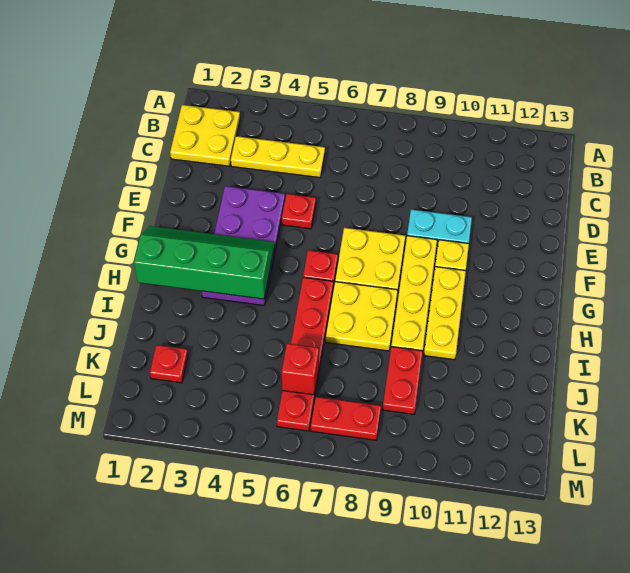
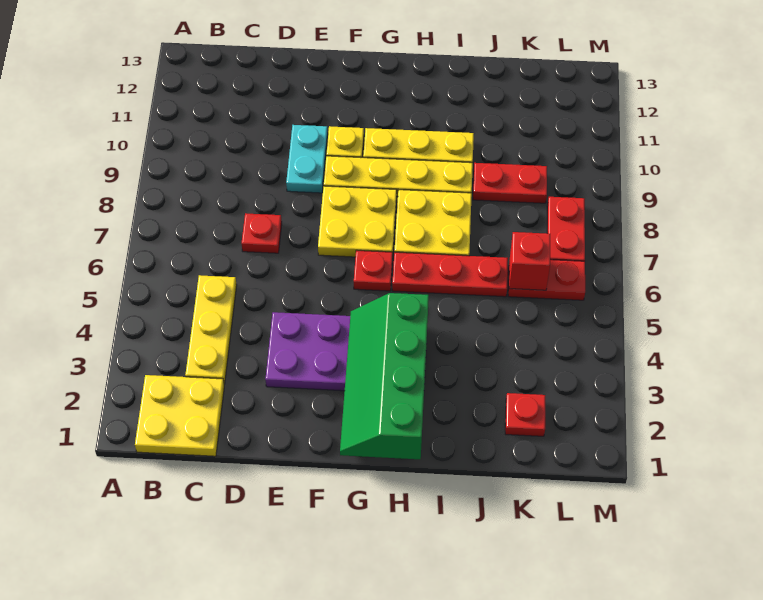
red 1x1 plate [282,194,316,229] -> red 1x1 plate moved to [242,213,282,253]

